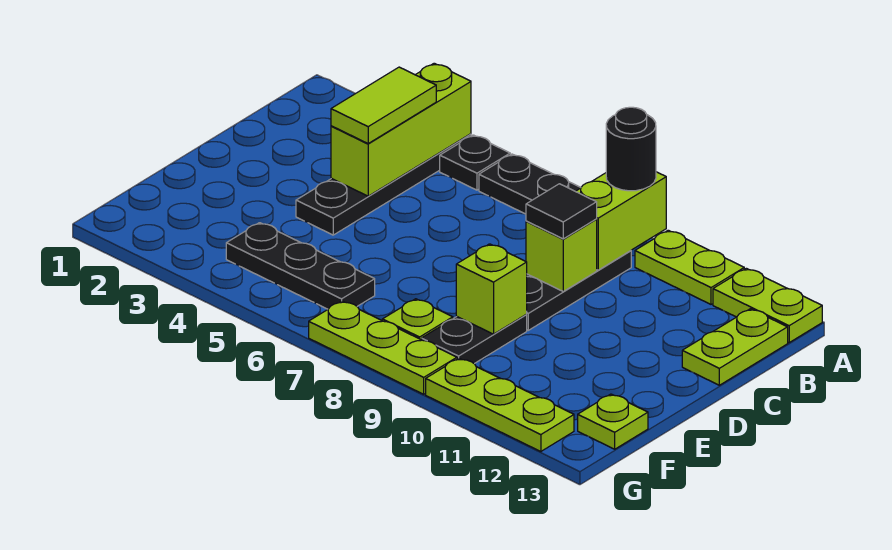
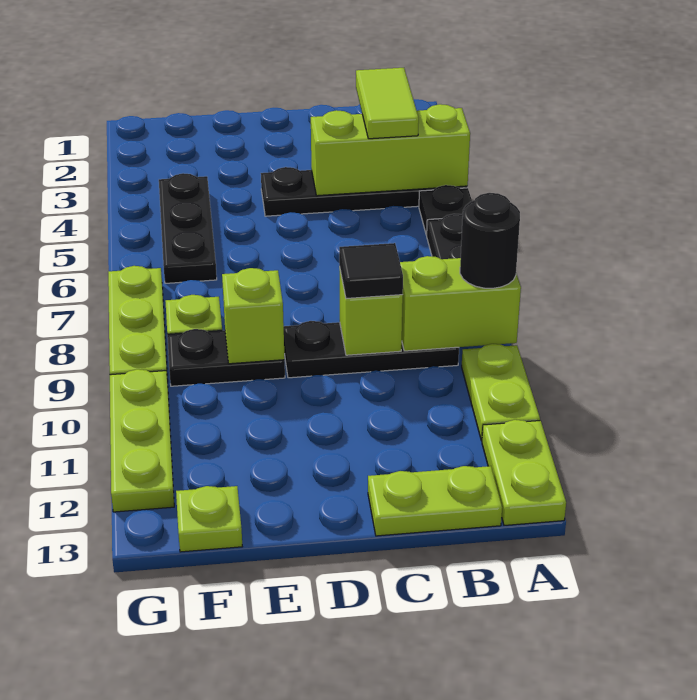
lime 1x2 tile [331,67,436,143] -> lime 1x2 tile turned to [356,68,419,139]

